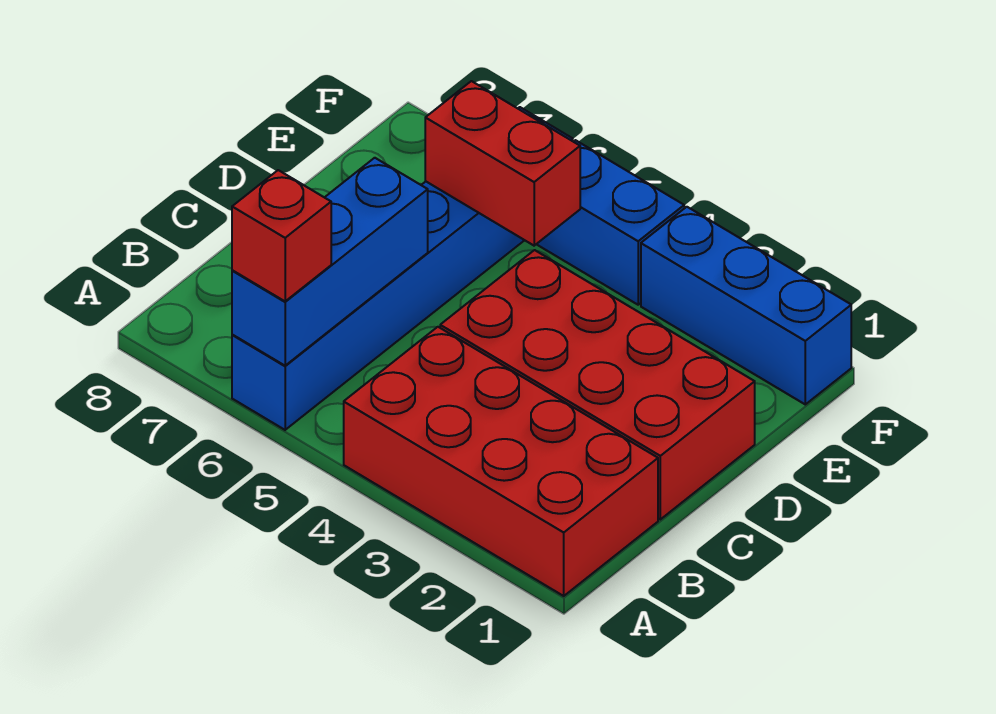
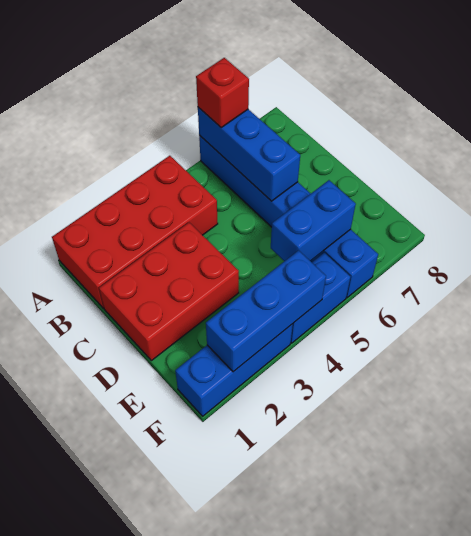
red 2x4 brick [440,250,755,519] -> red 2x3 brick [99,222,239,361]
red 1x2 brick [425,81,580,246] -> blue 1x2 brick [271,180,356,261]
none -> blue 1x3 brick [206,250,326,372]

